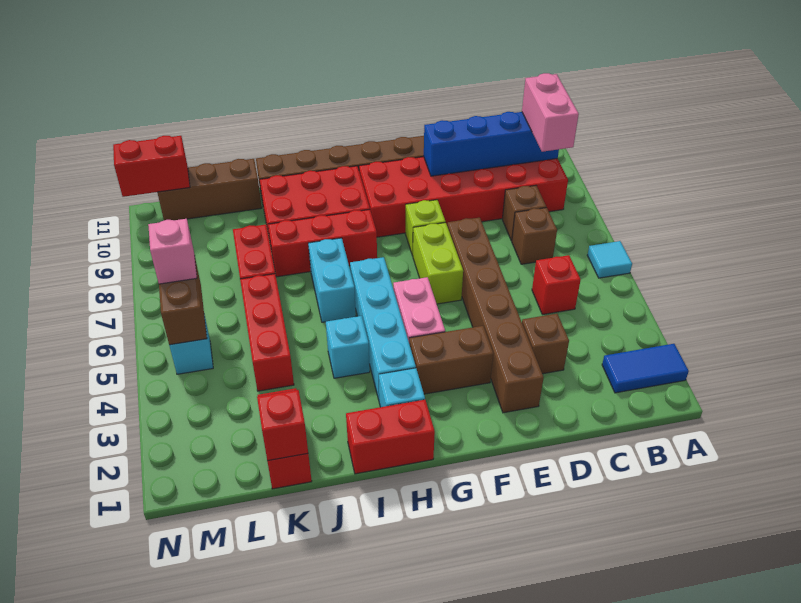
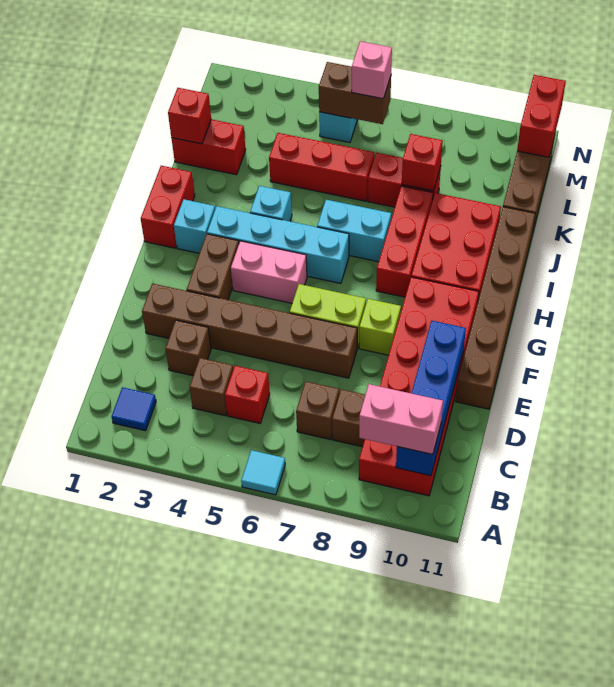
blue 1x2 tile [602,344,689,393] -> blue 1x1 tile [112,387,156,431]
none -> brown 1x1 brick [190,358,233,416]
none -> red 1x1 brick [402,134,443,191]

